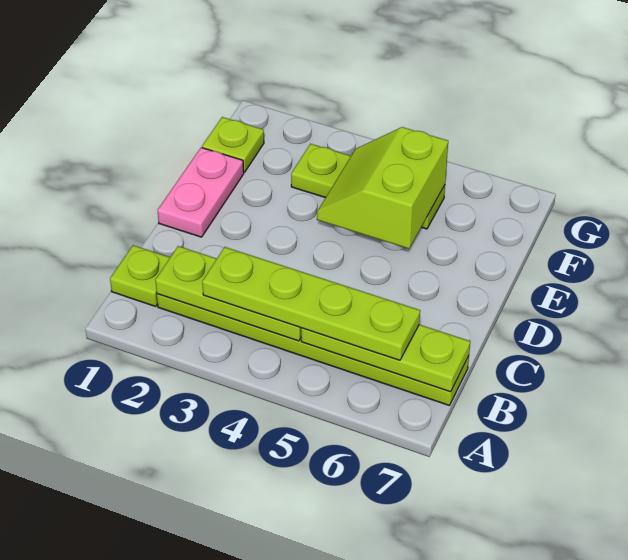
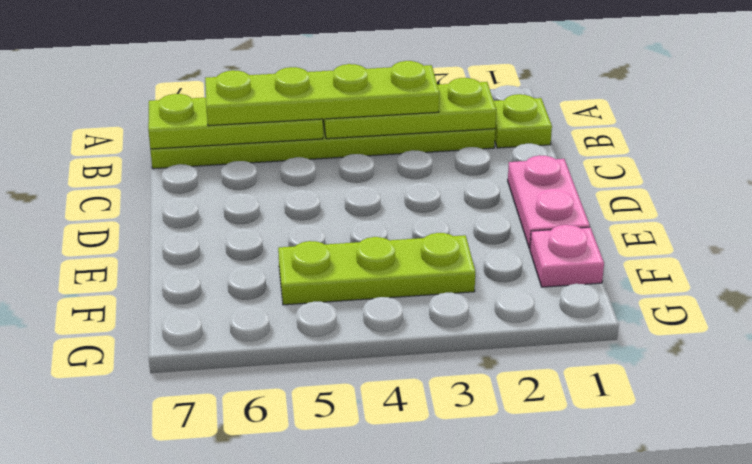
lime 2x2 slope [317,127,448,249] -> none
lime 1x1 plate [202,117,264,172] -> pink 1x1 plate [530,225,604,287]

